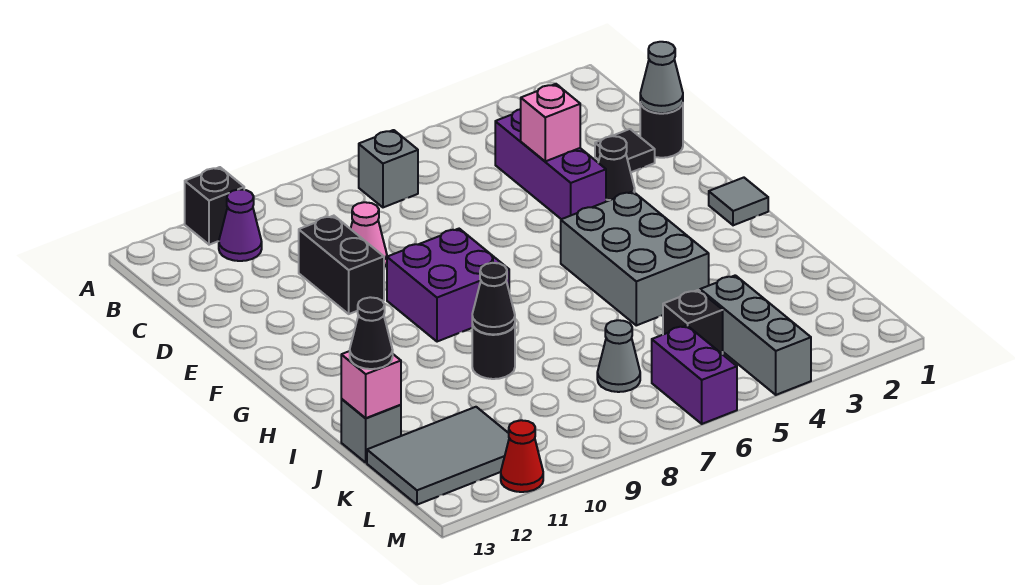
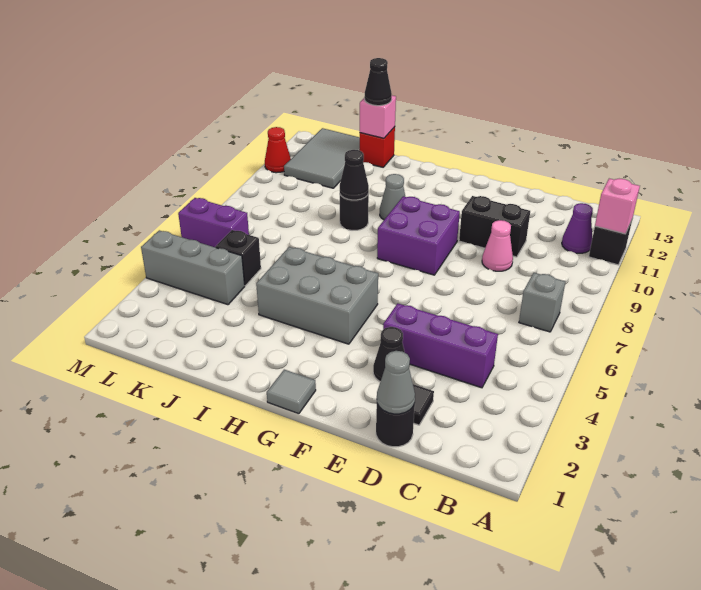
pink 1x1 brick [521,84,580,161] -> pink 1x1 brick moved to [595,179,640,234]
grey 1x1 brick [341,399,401,463] -> red 1x1 brick [360,127,395,167]
grey 1x1 cone [597,320,640,392] -> grey 1x1 cone moved to [380,174,405,220]

